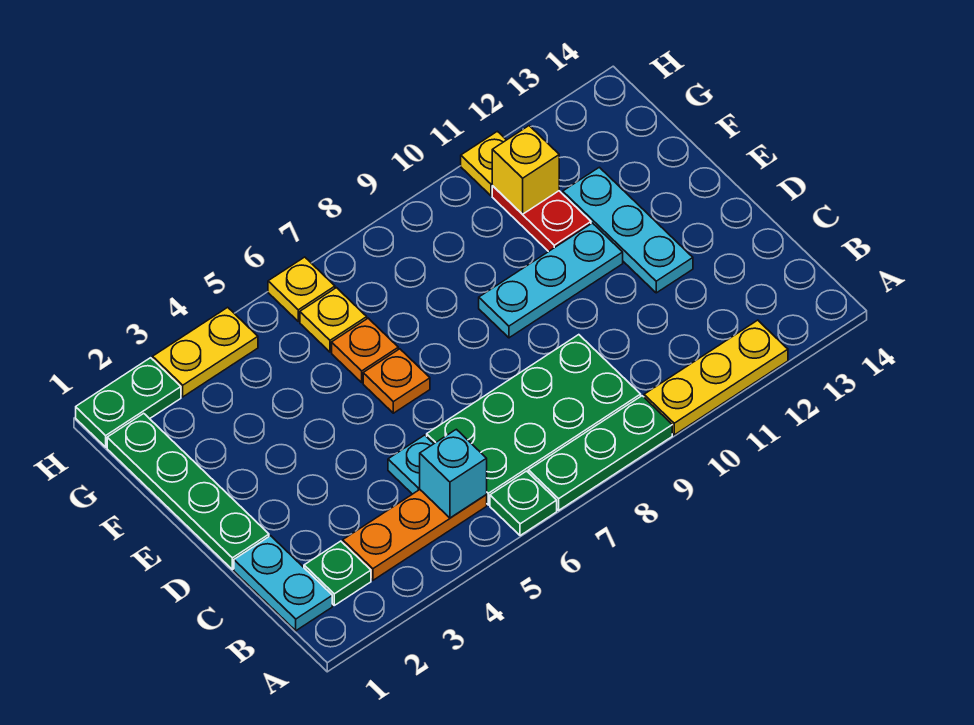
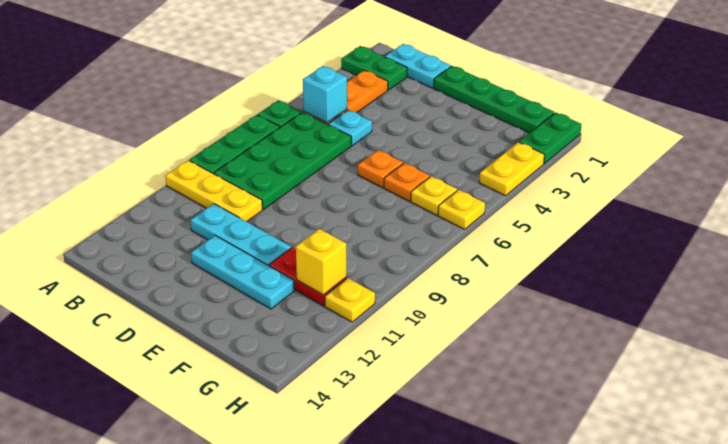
yellow 1x3 plate [644,320,788,435] -> yellow 1x3 plate turned to [165,160,262,222]
green 1x1 plate [304,541,371,605] -> green 1x2 plate [341,46,407,90]
cyan 1x3 plate [479,223,623,338] -> cyan 1x3 plate turned to [190,204,291,266]

